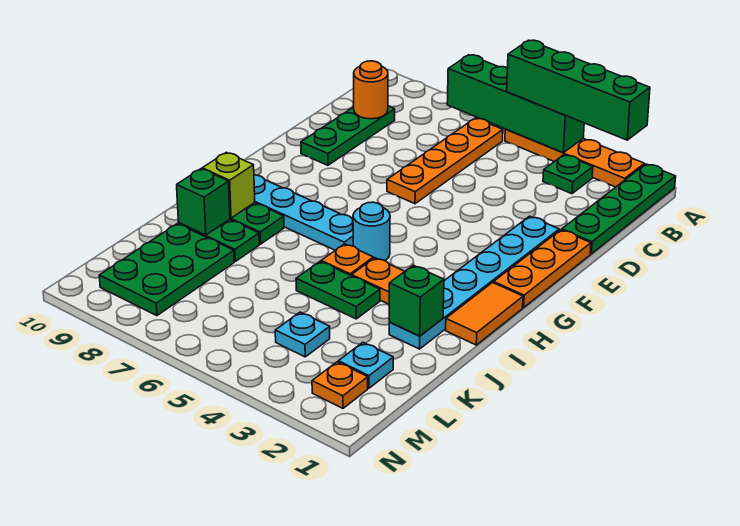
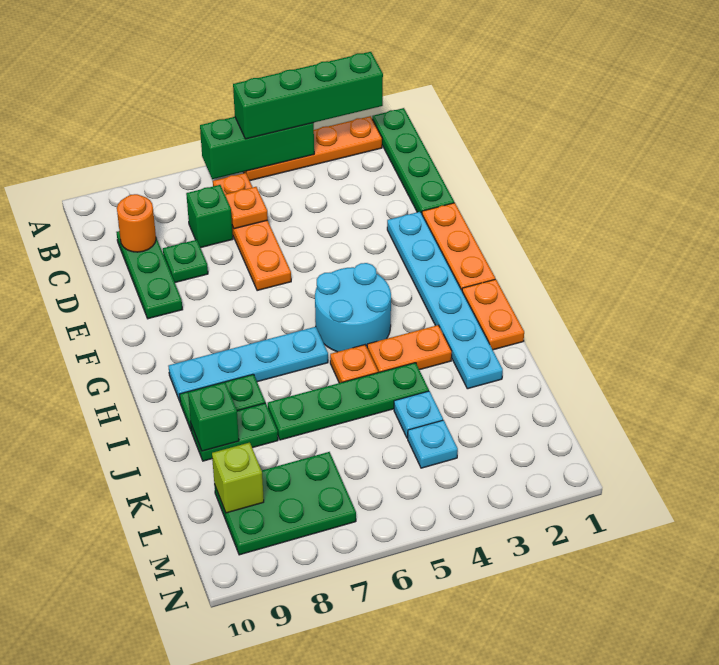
green 1x4 brick [447,55,584,153] -> green 1x3 brick [200,117,314,179]
green 1x1 plate [543,155,593,194] -> green 1x1 plate moved to [163,240,208,282]
orange 1x2 tile [446,283,523,345] -> orange 1x2 plate [462,279,524,350]
cyan 1x1 round brick [353,202,390,260] -> cyan 2x2 round brick [315,263,391,352]
lime 1x1 brick [202,152,255,218] -> lime 1x1 brick moved to [212,443,264,513]
green 1x1 brick [389,265,444,336] -> green 1x1 brick moved to [186,185,233,248]
green 1x2 plate [296,262,380,319] -> green 1x4 plate [268,363,429,440]
green 2x3 plate [99,224,234,316] -> green 2x3 plate turned to [214,452,356,555]
cyan 1x1 plate [338,342,393,388] -> cyan 1x1 plate moved to [394,391,443,438]
orange 1x1 plate [312,362,368,408] -> orange 1x1 plate moved to [225,187,268,229]

